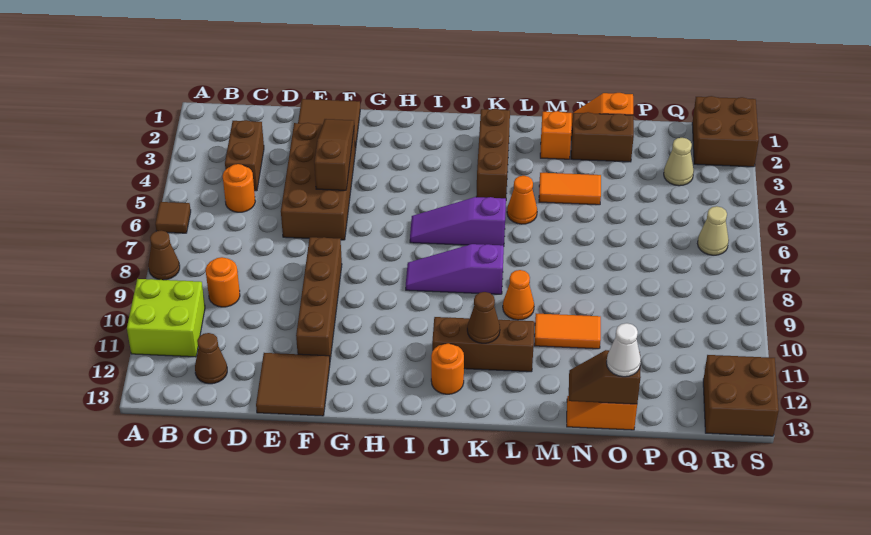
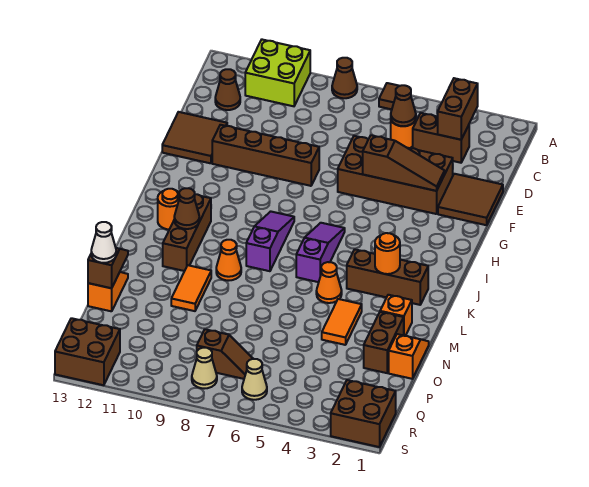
none -> brown 1x2 brick [438,78,478,140]
none -> brown 1x1 cone [391,85,416,126]
orange 1x1 round brick [206,257,240,307] -> orange 1x1 round brick moved to [375,233,400,274]
tan 1x1 cone [664,138,694,186] -> tan 1x1 cone moved to [192,348,217,389]
none -> brown 1x2 slope [197,329,253,379]

